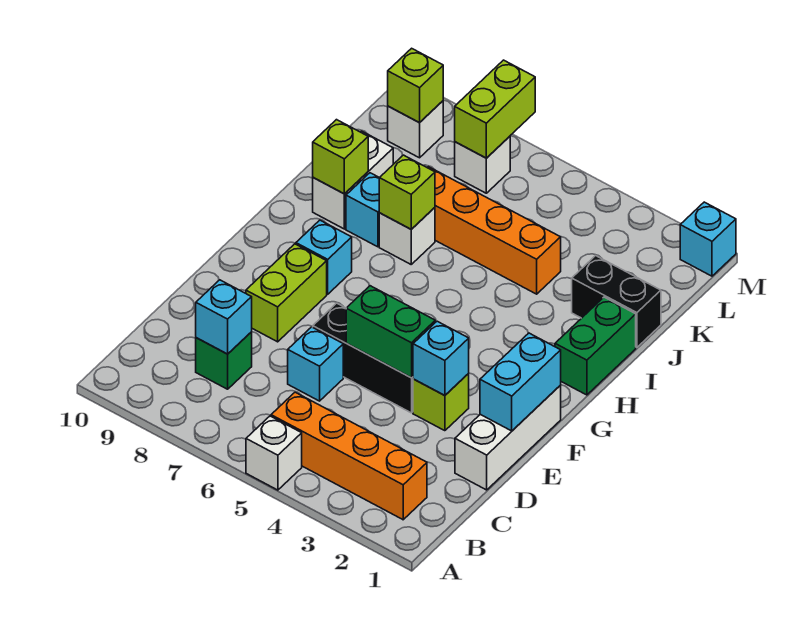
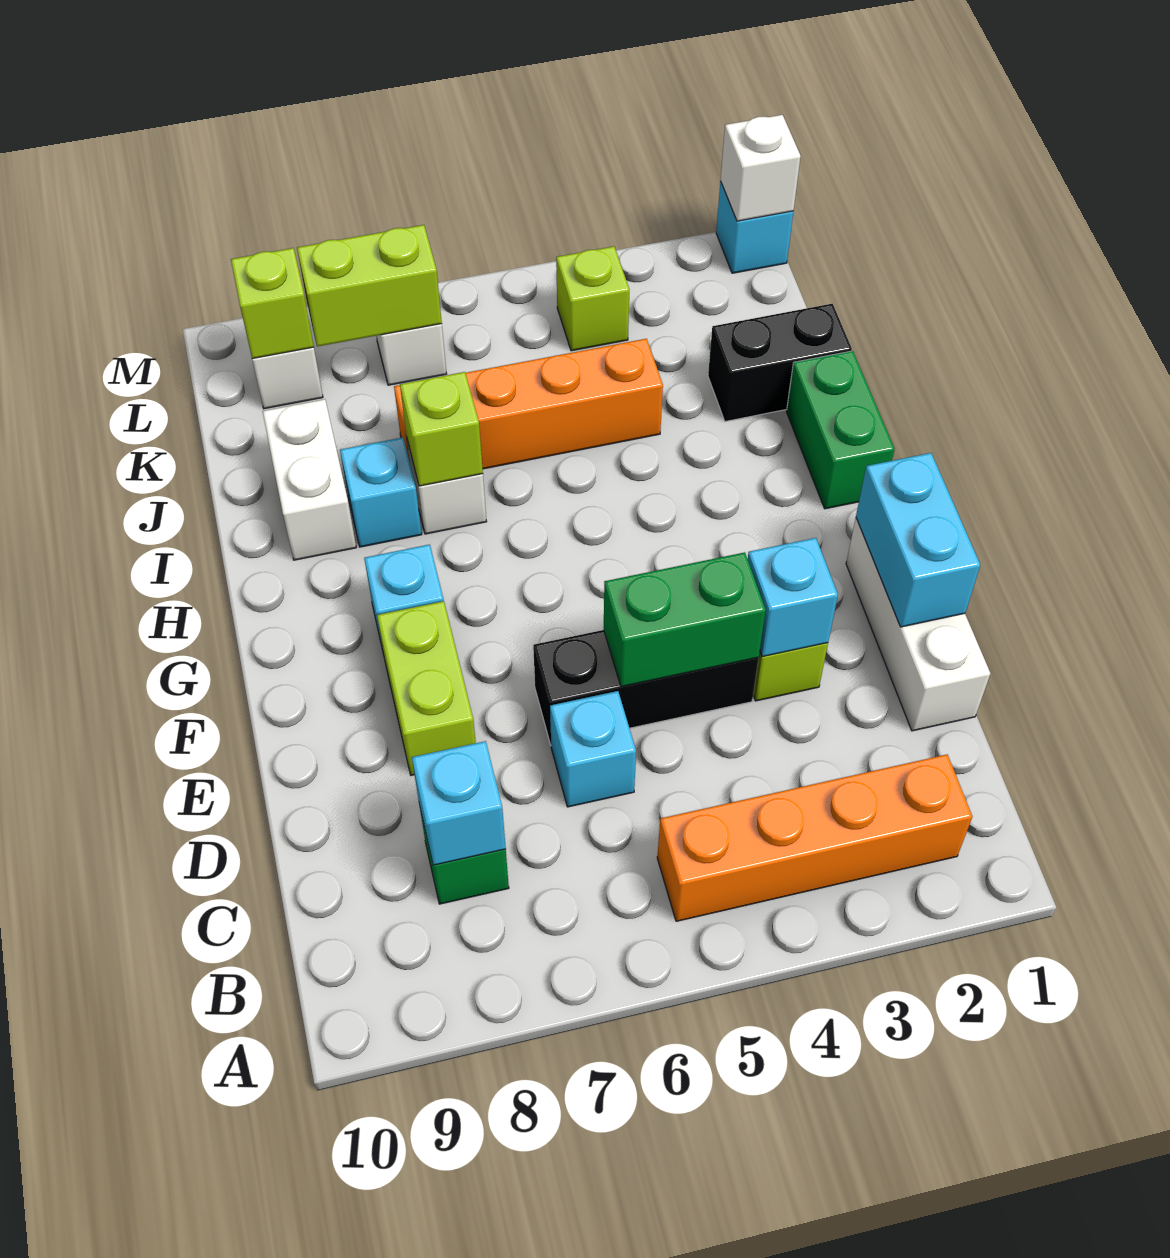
white 1x1 brick [246,416,302,490] -> white 1x1 brick moved to [721,115,801,221]
lime 1x1 brick [313,120,368,194] -> lime 1x1 brick moved to [556,246,629,351]
lime 1x2 brick [455,60,535,158] -> lime 1x2 brick turned to [297,225,442,347]

